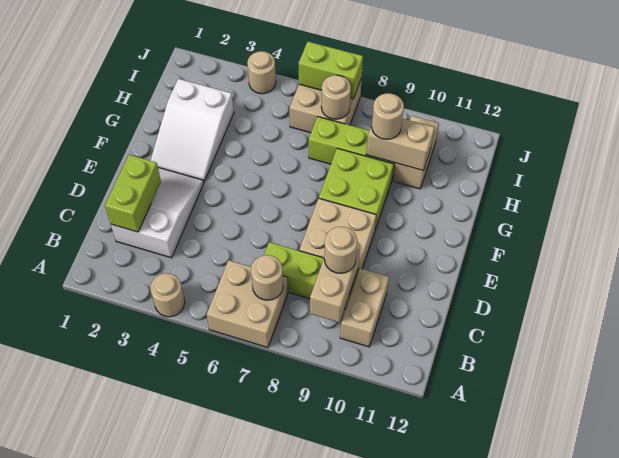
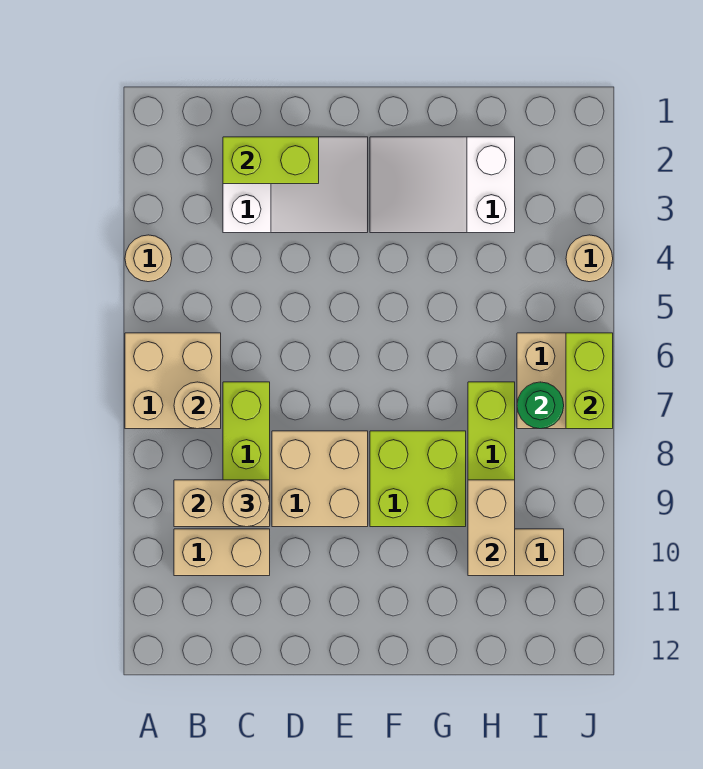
tan 1x1 round brick [372,93,404,139] -> none
tan 1x1 round brick [321,75,351,119] -> green 1x1 round brick [517,382,564,429]

